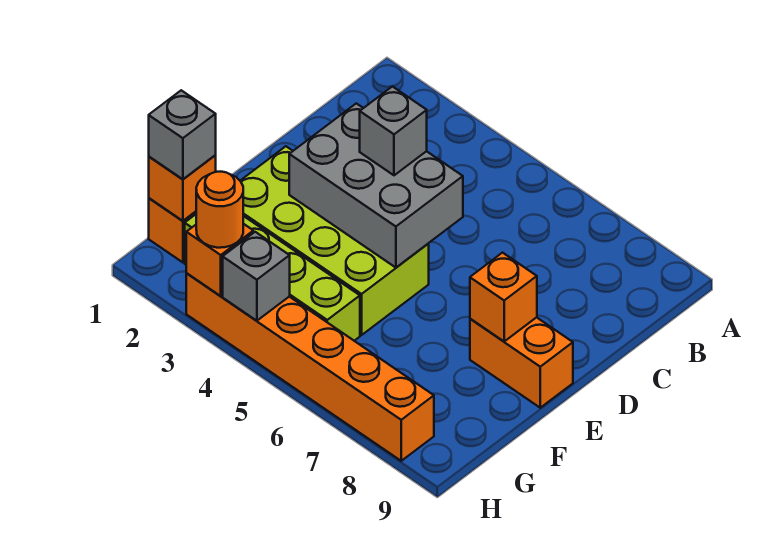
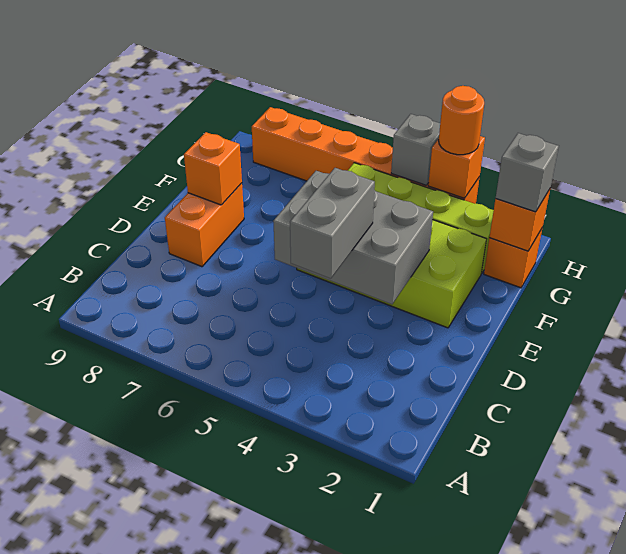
grey 1x1 brick [360,86,427,175] -> grey 1x2 brick [290,168,375,279]
orange 1x2 brick [470,317,573,408] -> orange 1x2 brick turned to [165,183,244,267]

